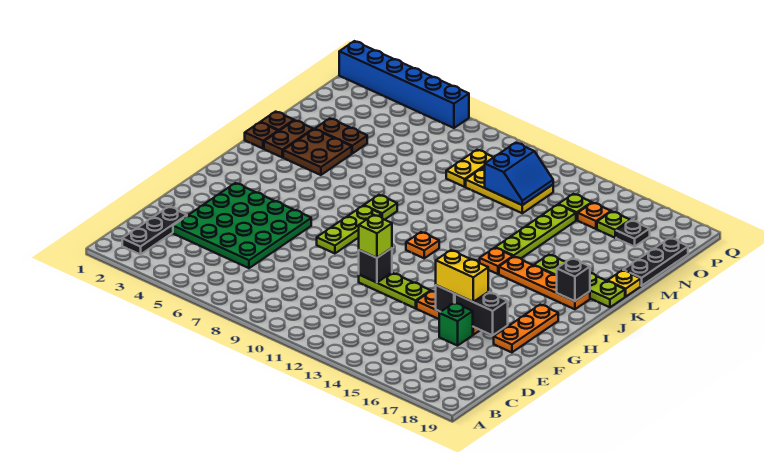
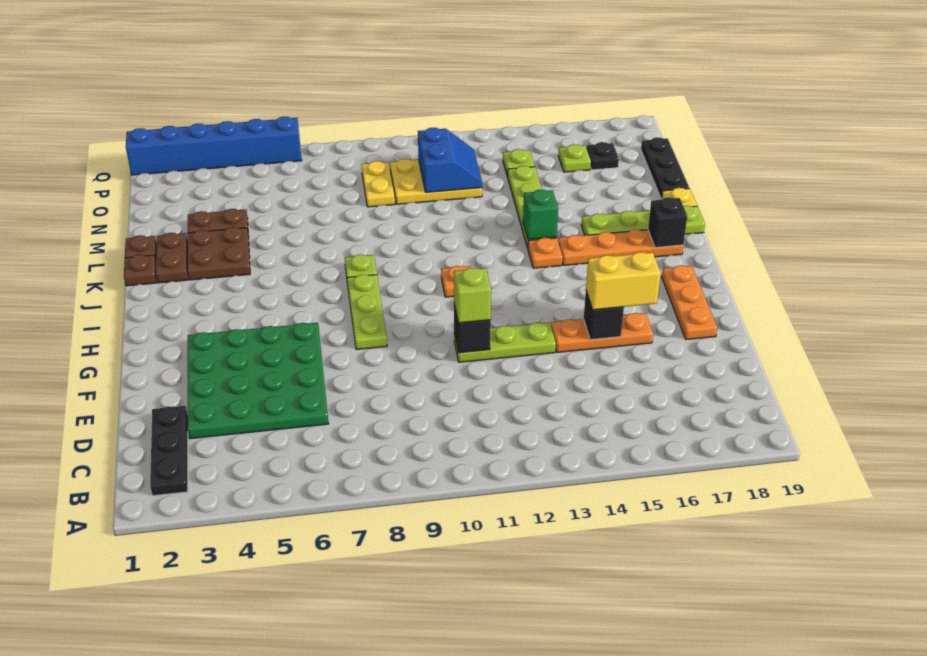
green 1x1 brick [439,303,473,346] -> green 1x1 brick moved to [523,190,558,239]
black 1x2 brick [455,292,508,335] -> none
orange 1x1 plate [578,203,611,229] -> none

